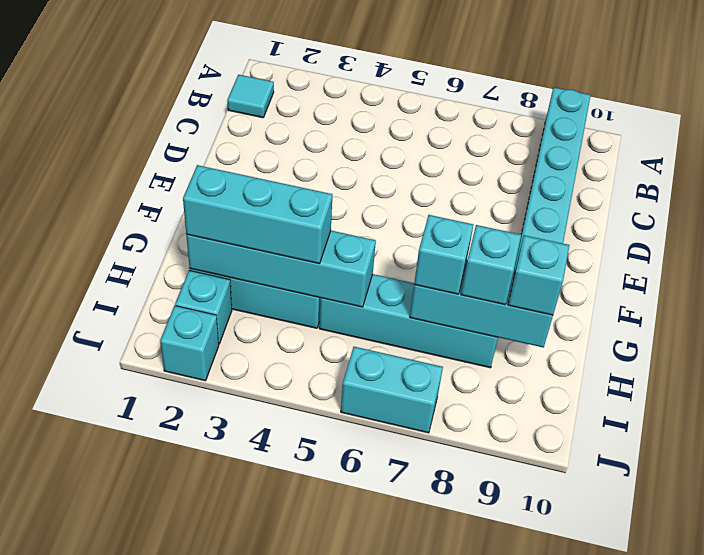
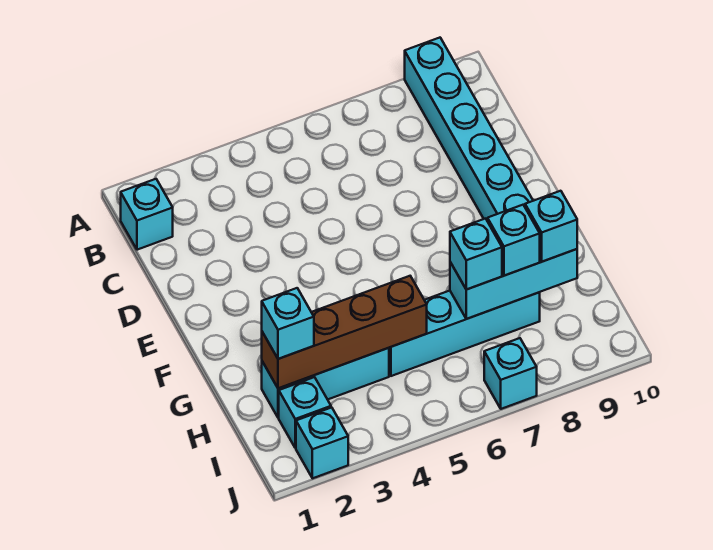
cyan 1x1 tile [227,75,274,118] -> cyan 1x1 brick [121,179,173,250]
cyan 1x4 brick [186,231,376,307] -> brown 1x4 brick [262,276,427,388]
cyan 1x3 brick [183,165,333,264] -> cyan 1x1 brick [262,288,314,359]
cyan 1x2 brick [341,347,443,433] -> cyan 1x1 brick [484,338,537,409]

